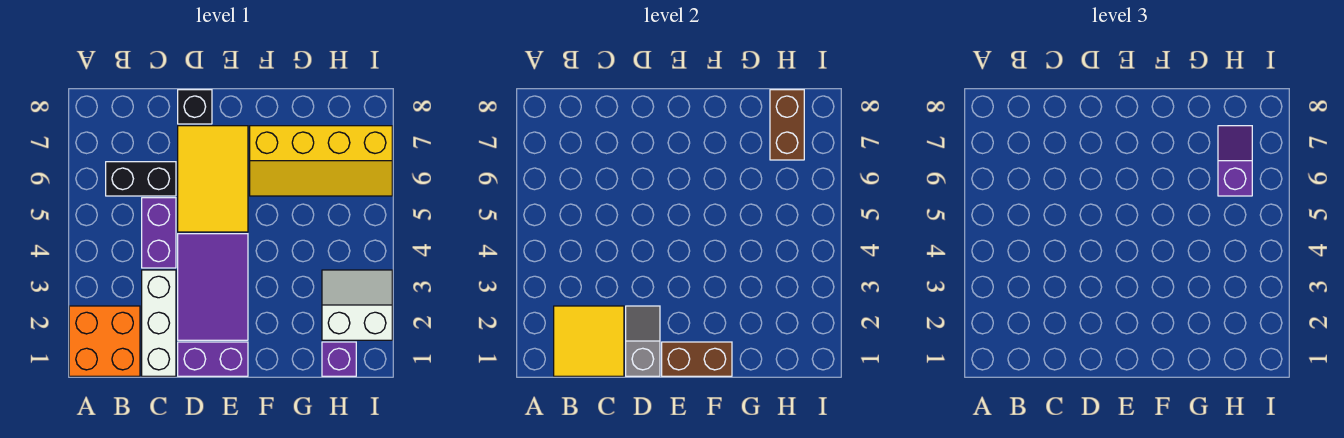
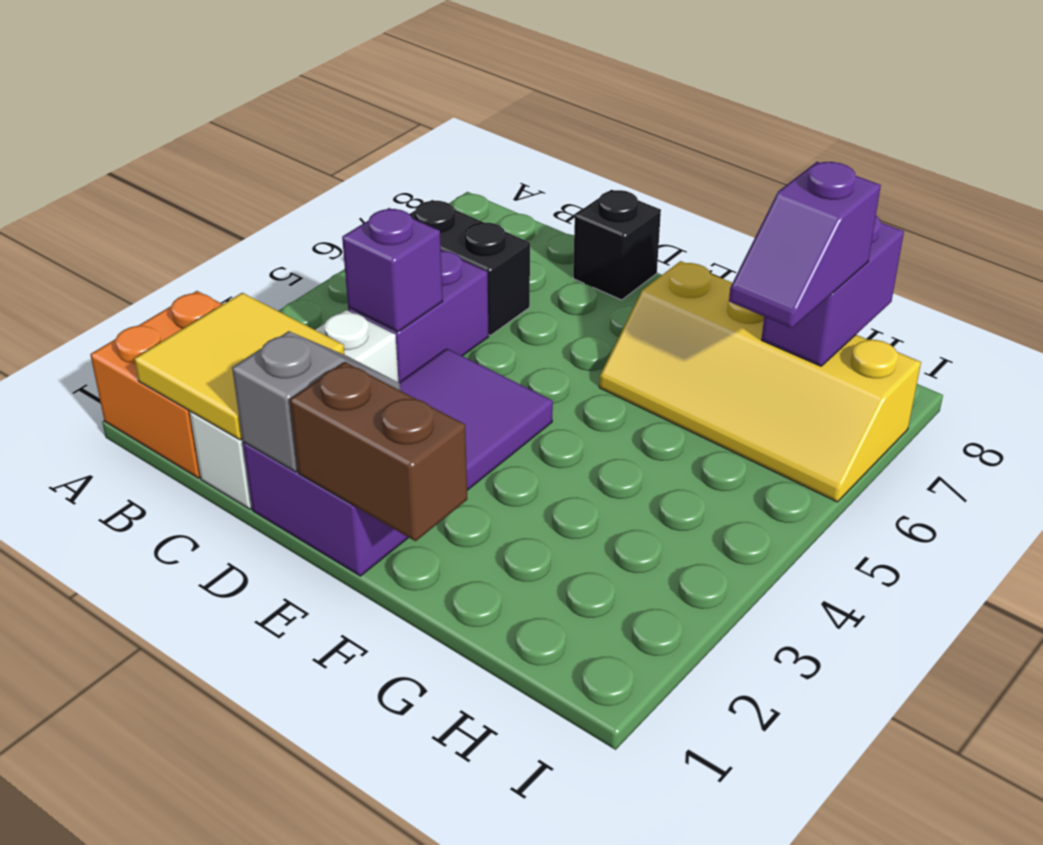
yellow 2x3 tile [178,126,248,232] -> none
purple 1x1 brick [322,342,356,376] -> purple 1x1 brick moved to [342,208,443,332]
white 2x2 slope [322,270,392,340] -> none
purple 1x2 slope [1218,126,1252,196] -> purple 1x2 slope turned to [729,162,881,328]
brown 1x2 brick [770,90,804,160] -> purple 1x2 brick [761,216,904,366]

